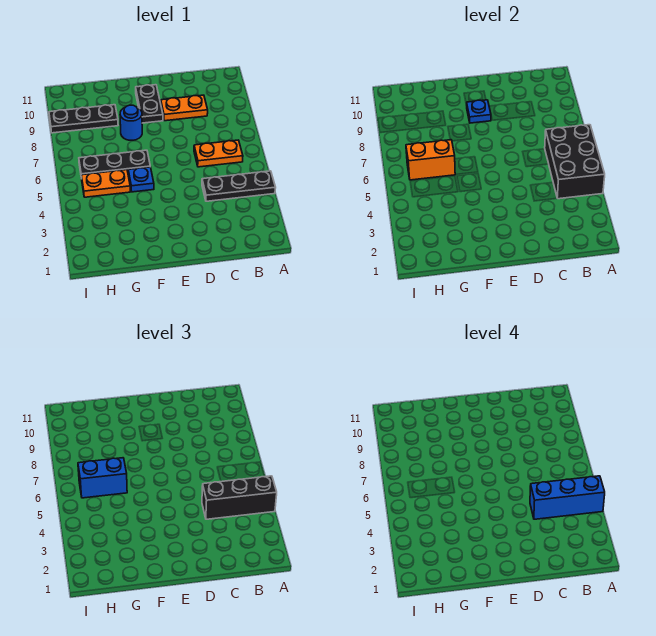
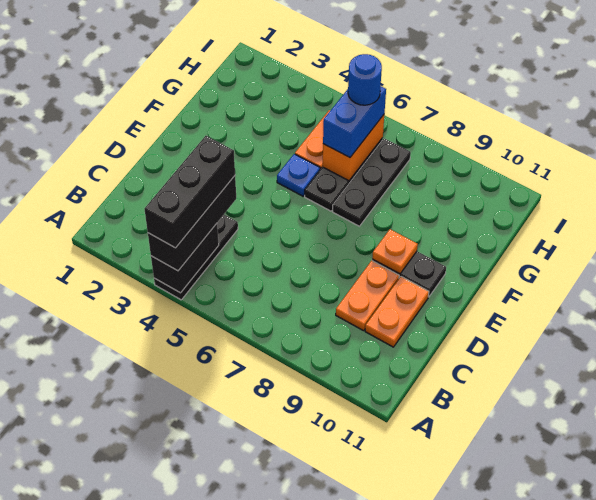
black 2x3 brick [545,125,605,199] -> black 1x2 brick [151,224,219,293]
blue 1x3 brick [530,476,605,519] -> black 1x3 brick [145,136,235,248]
orange 1x2 plate [194,140,243,167] -> orange 1x2 plate moved to [365,277,429,347]
blue 1x1 plate [467,100,491,123] -> orange 1x1 plate [372,229,418,274]
blue 1x1 round brick [120,105,142,140] -> blue 1x1 round brick moved to [348,54,382,105]
black 1x3 plate [49,105,118,133] -> black 1x3 plate moved to [333,138,411,226]

